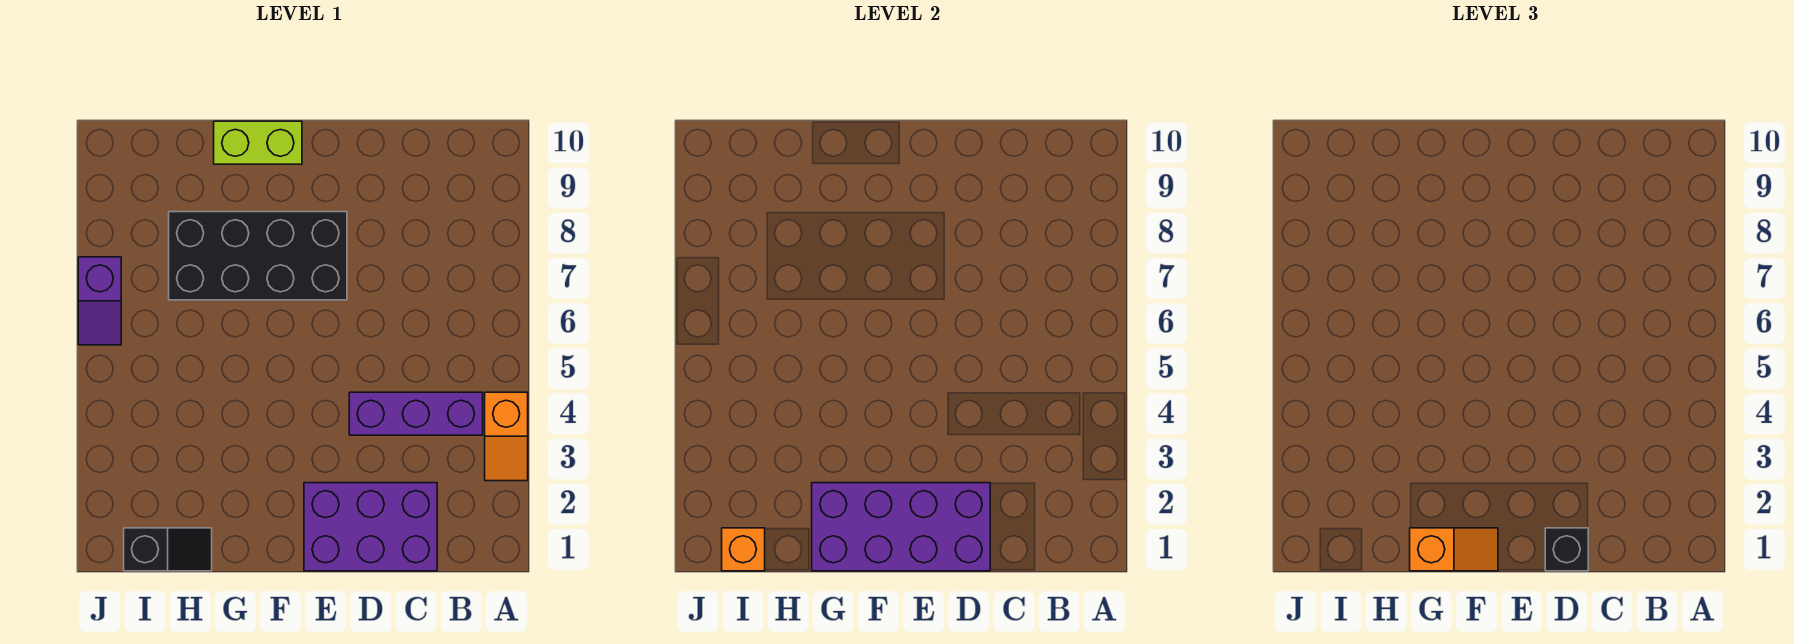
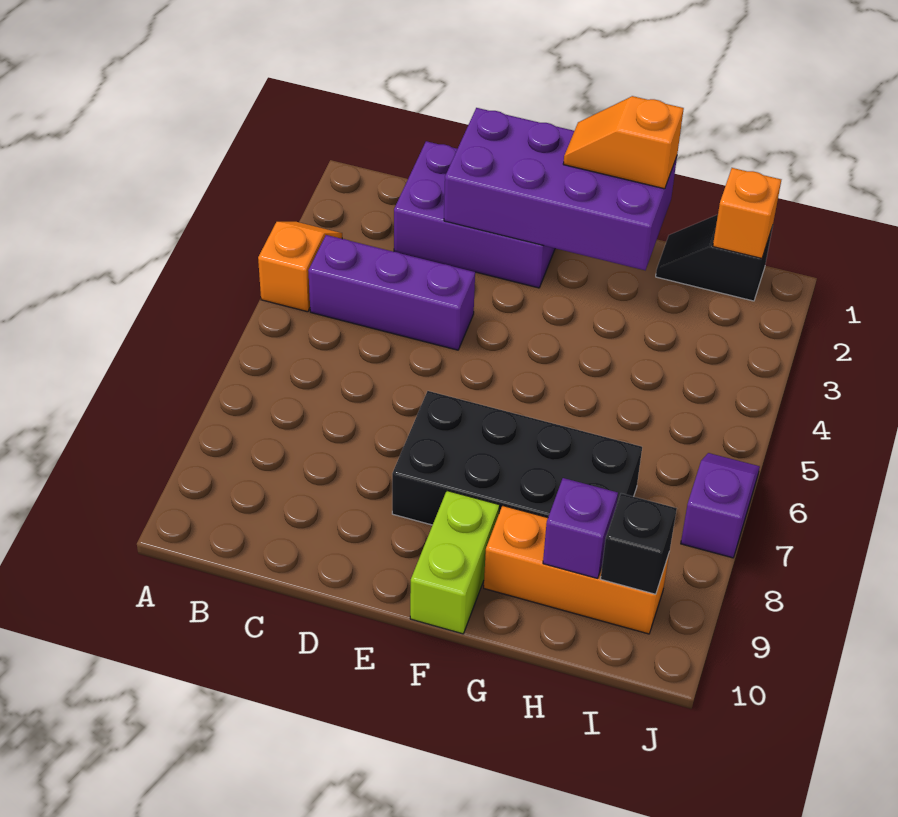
black 1x1 brick [1545,528,1588,571] -> black 1x1 brick moved to [601,493,677,594]
lime 1x2 brick [214,121,302,164] -> lime 1x2 brick turned to [410,491,500,634]
none -> orange 1x3 brick [484,506,669,634]
none -> purple 1x1 brick [543,478,618,578]

